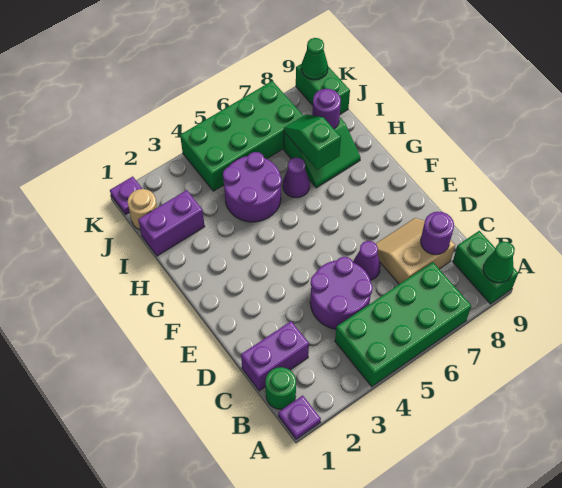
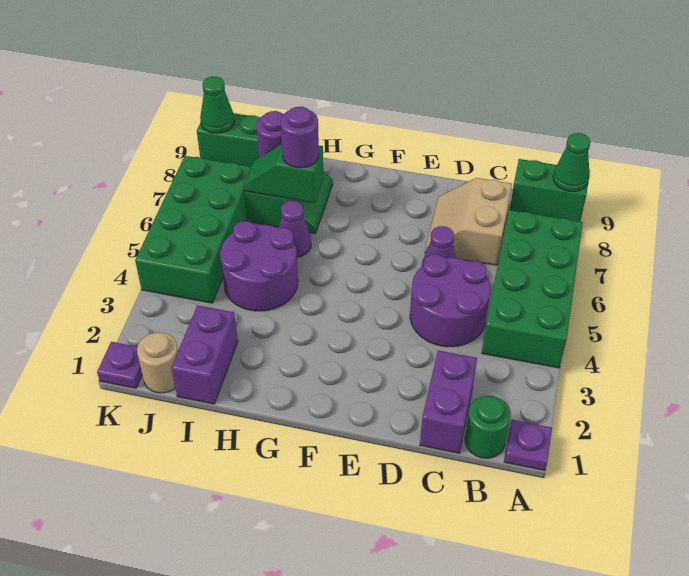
purple 1x1 round brick [421,212,454,255] -> purple 1x1 round brick moved to [280,107,319,168]

